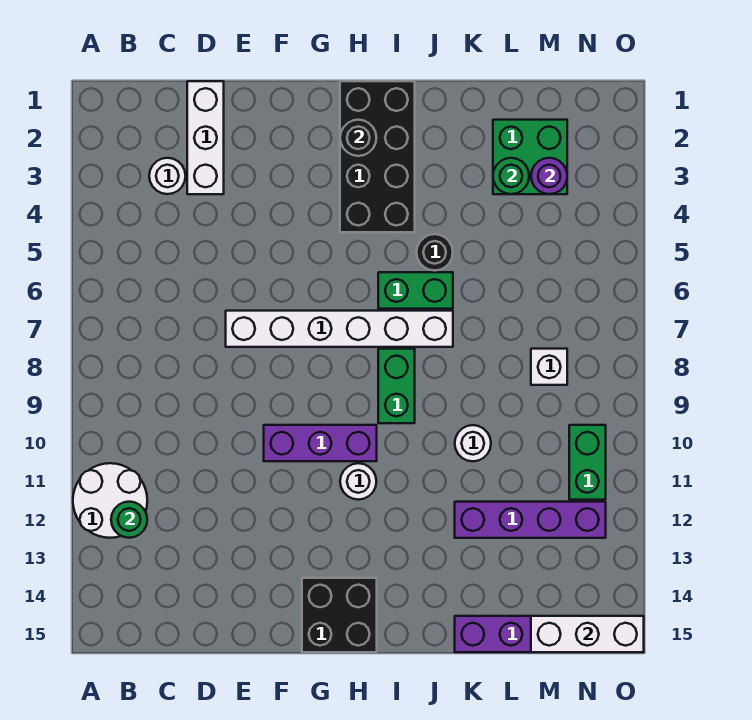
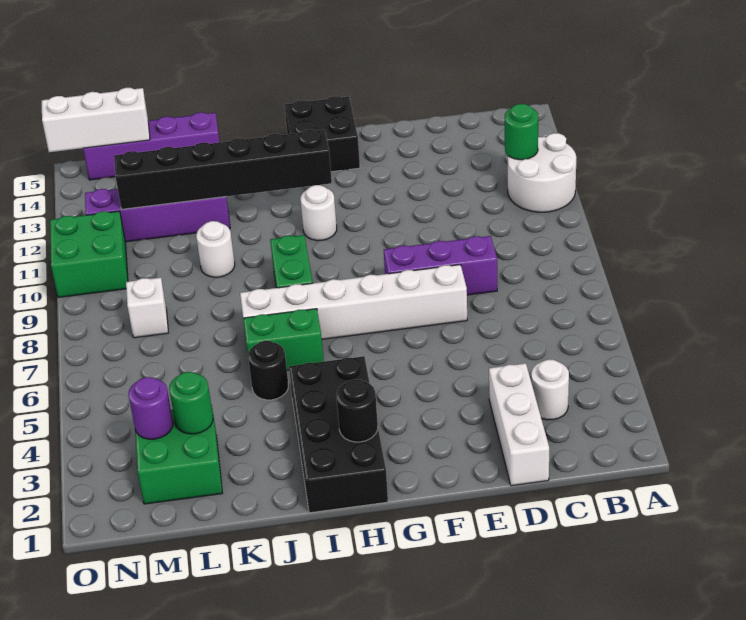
purple 1x3 brick [264,425,377,461] -> purple 1x3 brick moved to [384,236,497,295]
none -> black 1x6 brick [114,130,332,209]
green 1x2 brick [569,425,606,500] -> green 2x2 brick [50,211,128,297]

